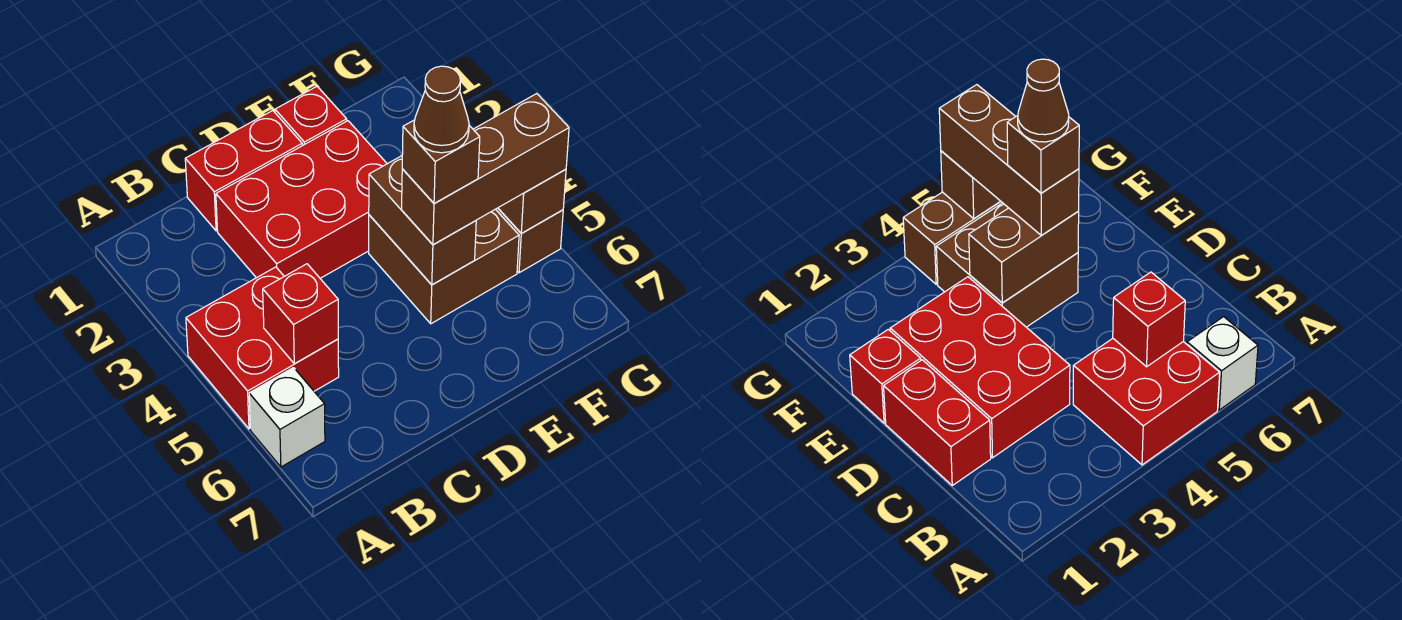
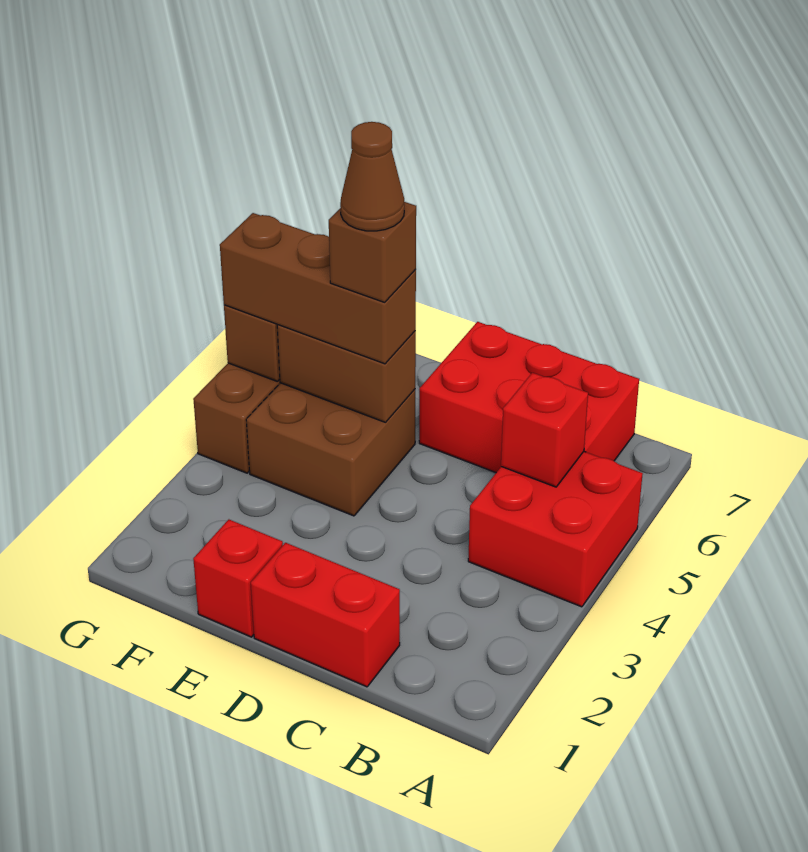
white 1x1 brick [249,368,325,467] -> none
red 2x3 brick [216,121,387,278] -> red 2x3 brick moved to [419,322,639,473]
brown 1x2 brick [369,156,476,285] -> brown 1x2 brick turned to [277,325,416,422]

